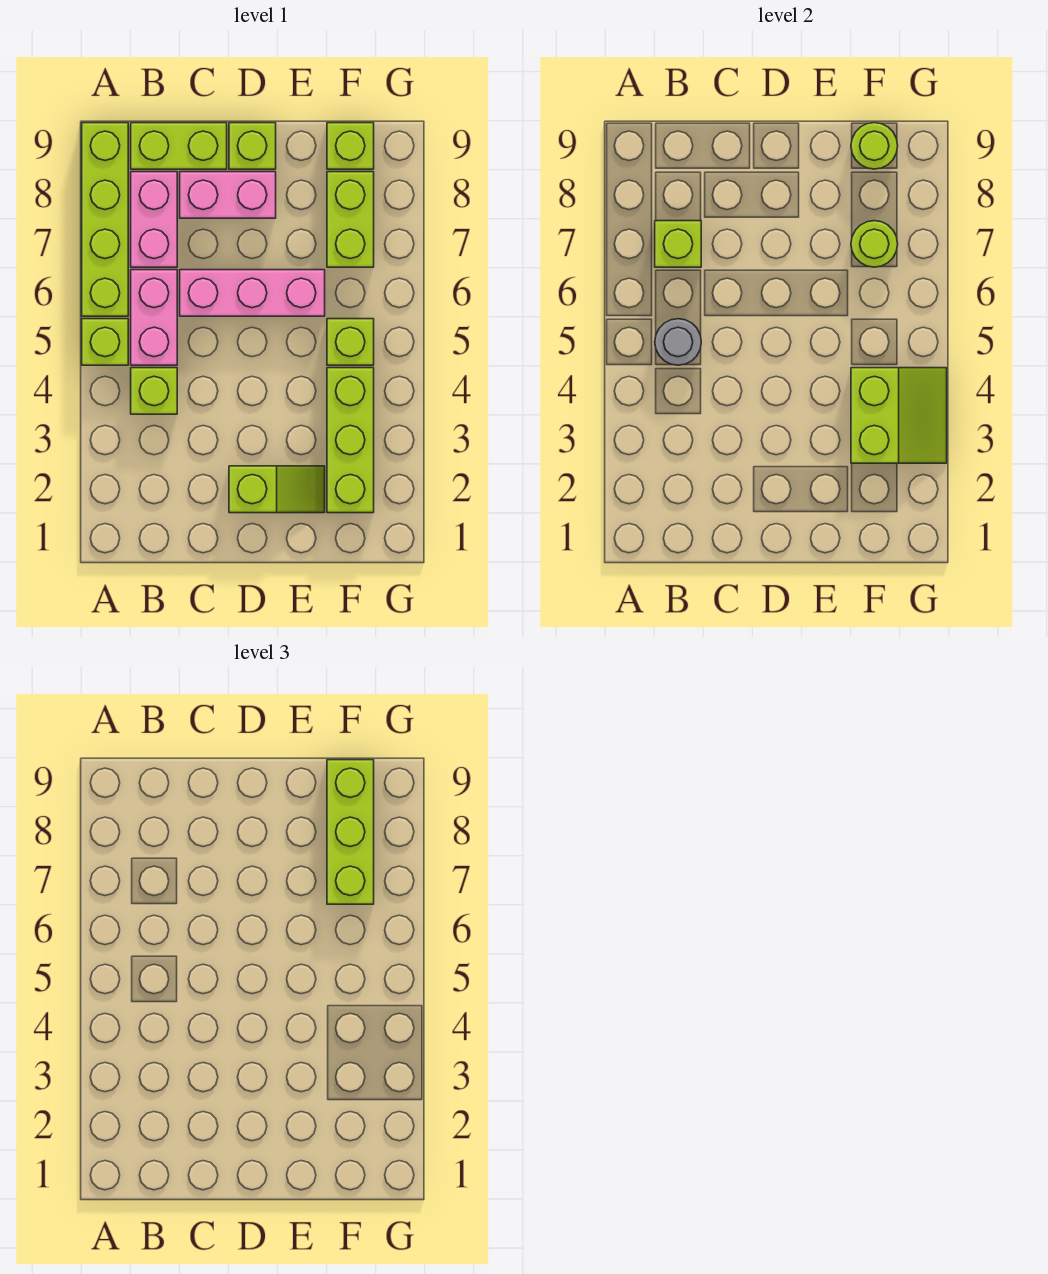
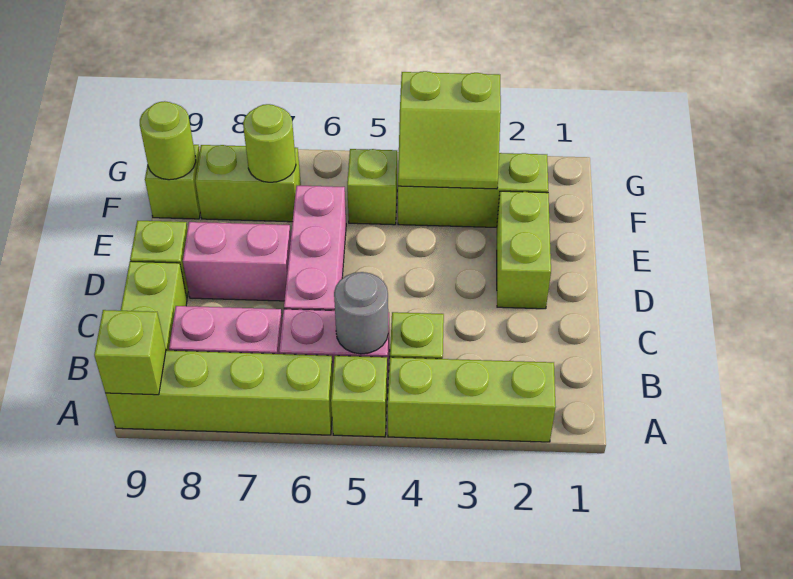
lime 1x1 brick [655,221,701,267] -> lime 1x1 brick moved to [94,310,166,395]
pink 1x2 brick [180,172,276,218] -> pink 1x2 brick turned to [183,222,291,301]
lime 1x2 slope [229,466,325,513] -> lime 1x2 brick [497,191,551,309]
lime 2x2 slope [851,368,947,463] -> lime 2x2 slope turned to [398,71,501,189]
lime 1x3 brick [327,760,374,904] -> lime 1x3 brick moved to [388,357,555,442]

